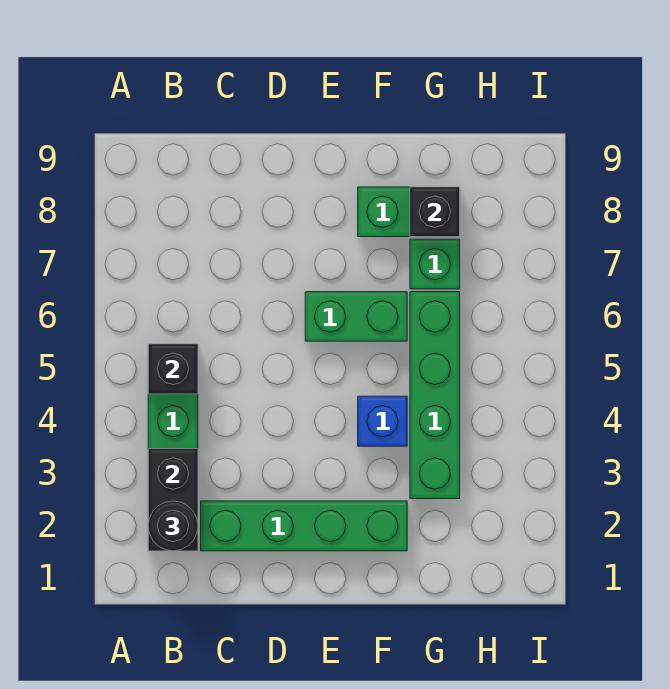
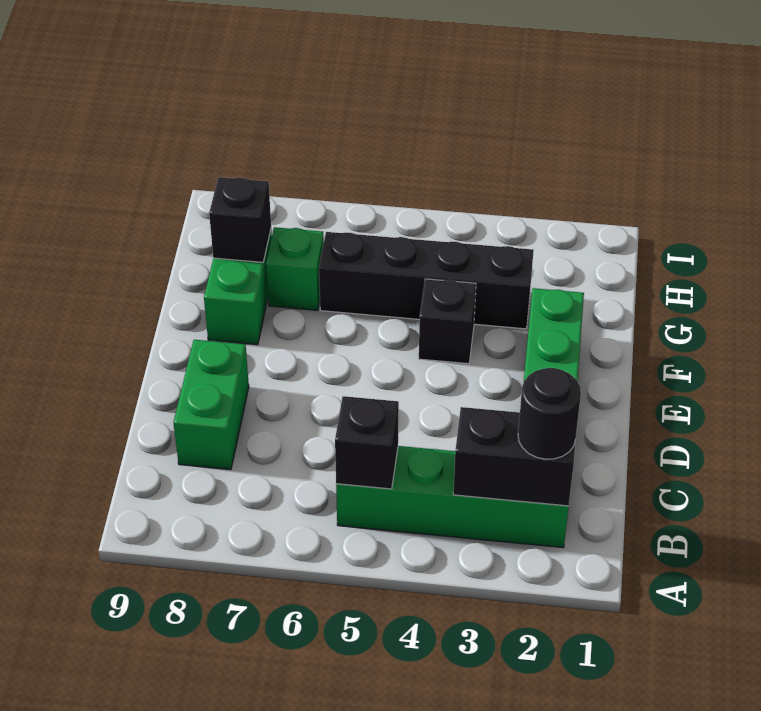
green 1x2 brick [305,292,407,341] -> green 1x2 brick moved to [174,340,249,470]
blue 1x1 brick [358,396,407,446] -> black 1x1 brick [419,279,476,364]
green 1x4 brick [410,292,460,499] -> black 1x4 brick [319,232,534,329]

